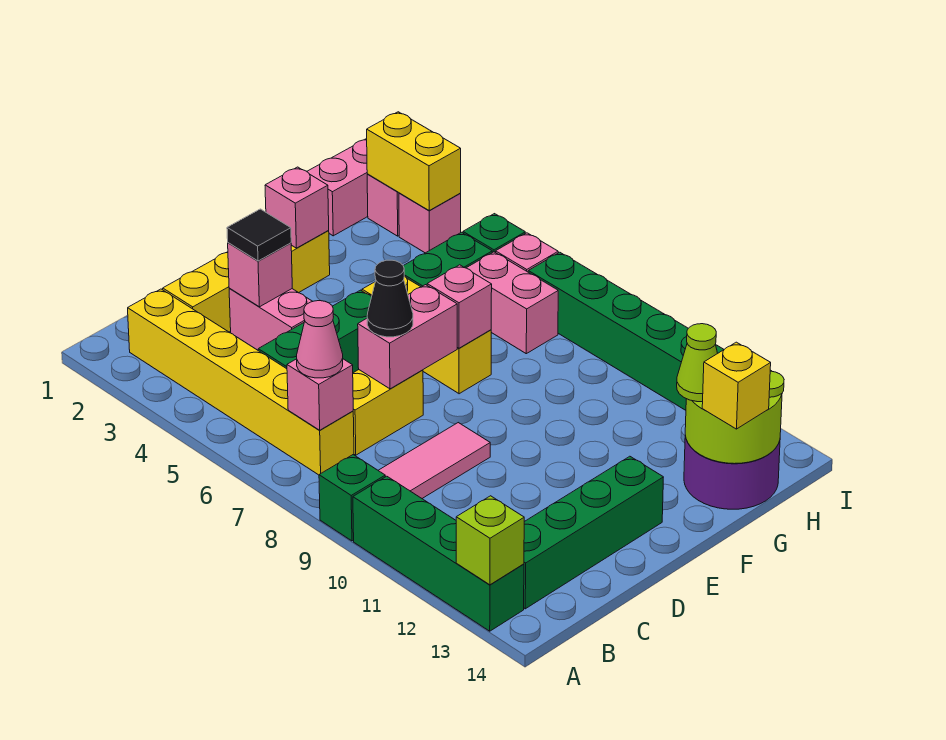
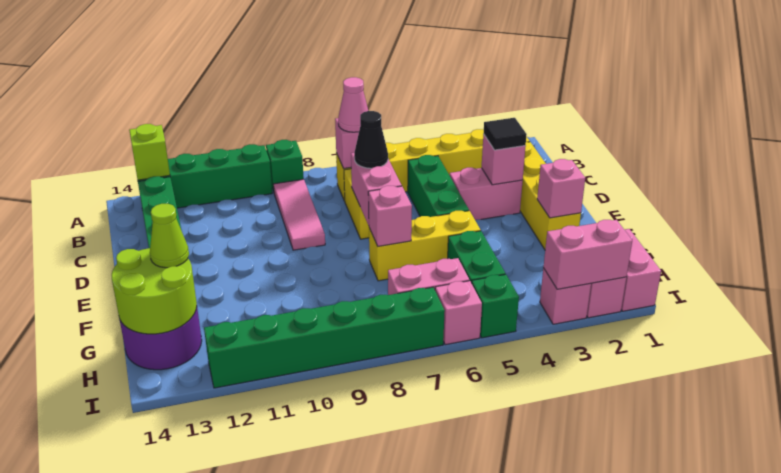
yellow 1x1 brick [702,342,771,429] -> none
yellow 1x2 brick [367,112,461,210] -> pink 1x2 brick [543,220,632,289]

